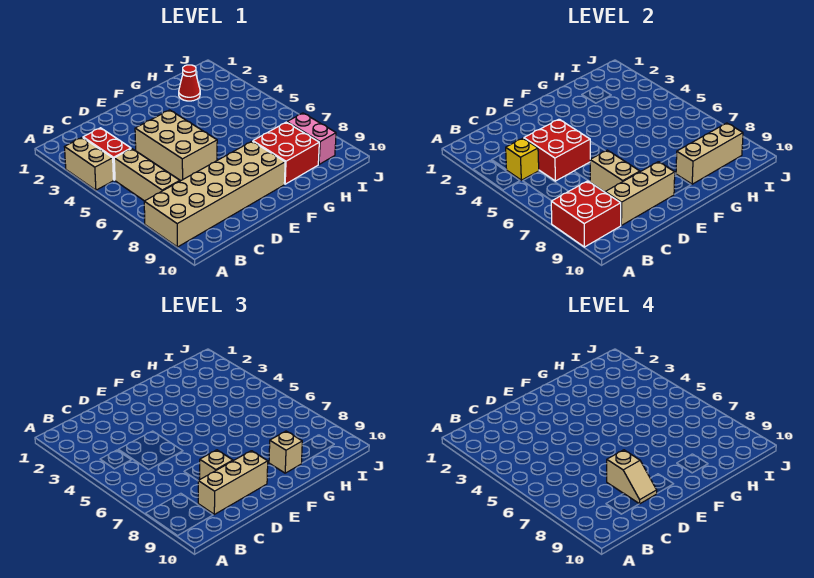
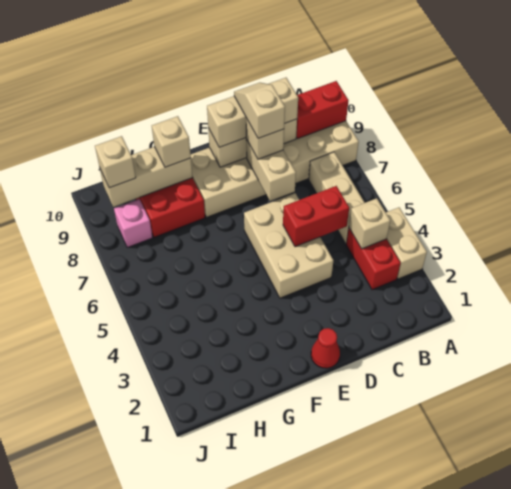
red 2x2 brick [551,181,621,247] -> red 1x2 brick [296,81,349,139]
yellow 1x1 brick [506,138,539,180] -> tan 1x1 brick [349,198,390,249]
red 2x2 brick [524,119,590,181] -> red 1x2 brick [283,186,349,247]
red 1x1 cone [179,65,200,101] -> red 1x1 cone moved to [311,328,340,368]
pink 1x2 brick [287,113,336,164] -> pink 1x1 brick [114,199,153,248]
none -> tan 1x1 brick [95,136,136,188]

